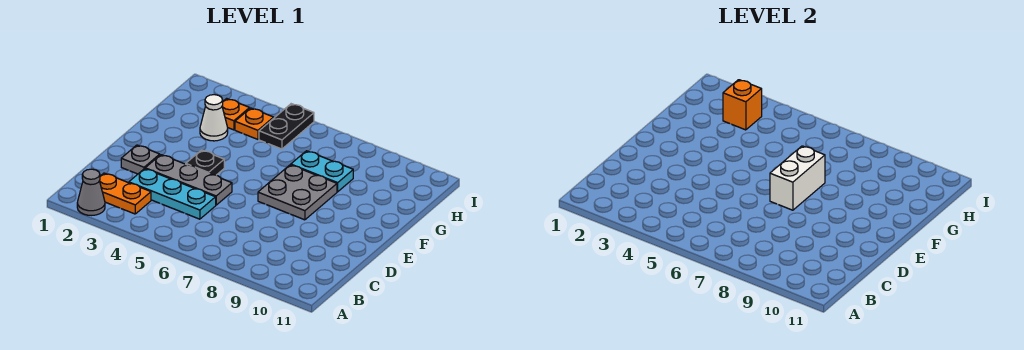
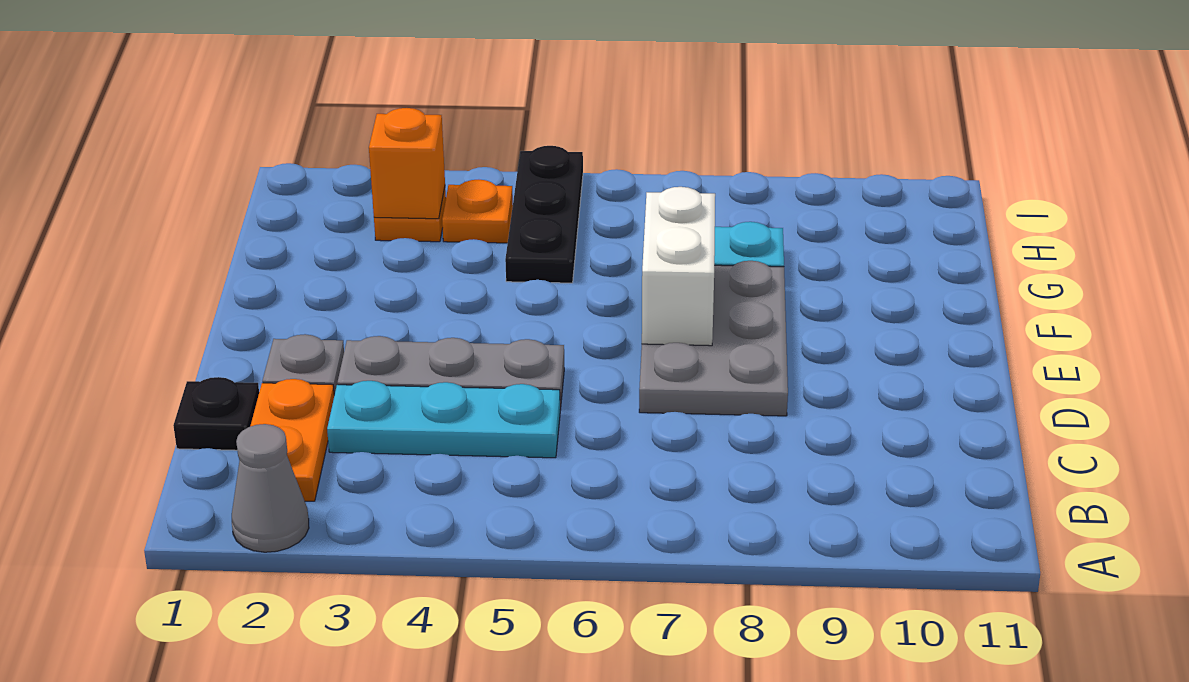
orange 1x2 plate [100,173,151,214] -> orange 1x2 plate turned to [251,379,334,501]
black 1x1 plate [186,150,224,175] -> black 1x1 plate moved to [173,377,259,450]
grey 2x2 plate [258,165,337,220] -> grey 2x3 plate [639,261,788,416]
white 1x1 cone [200,95,228,141] -> none
black 1x2 plate [259,104,314,149] -> black 1x3 plate [505,146,583,283]

